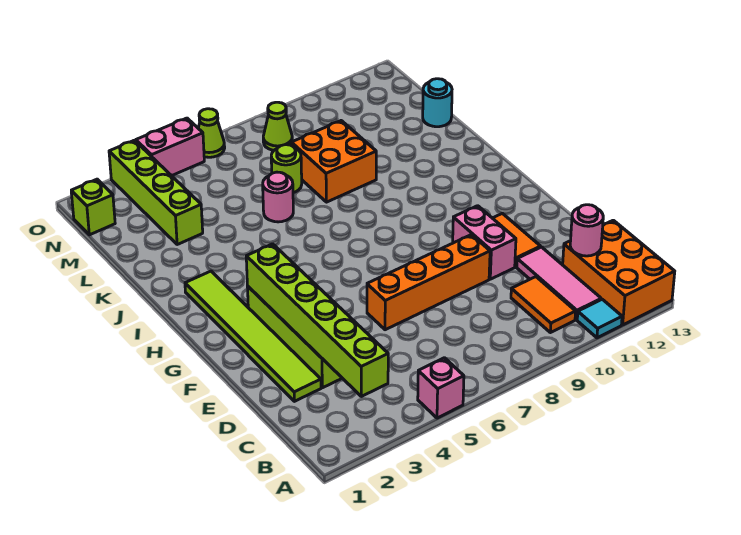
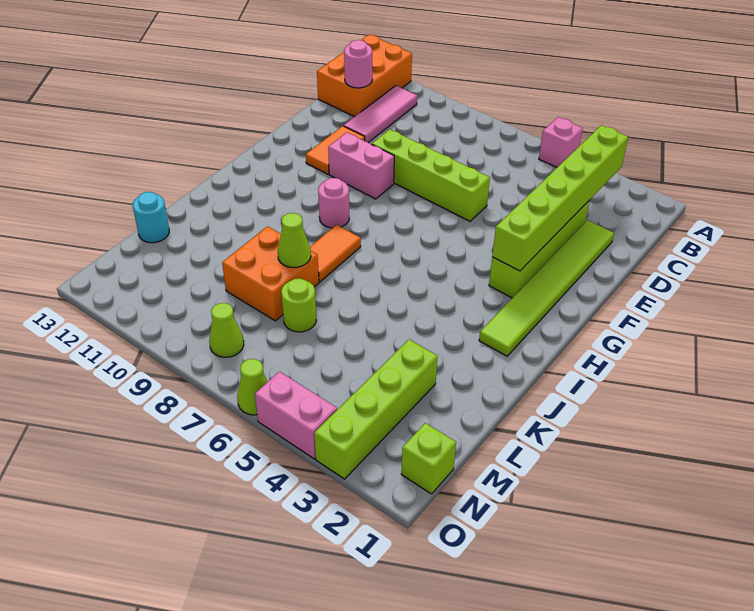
cyan 1x1 tile [577,299,622,338] -> none
orange 1x2 tile [511,277,576,333] -> orange 1x2 tile moved to [310,225,361,282]
orange 1x4 brick [367,235,490,330] -> lime 1x4 brick [372,129,490,221]
pink 1x2 brick [453,206,516,279] -> pink 1x2 brick turned to [328,133,394,199]
pink 1x1 round brick [263,172,293,222] -> pink 1x1 round brick moved to [318,178,349,228]
none -> lime 1x1 cone [278,213,311,268]

